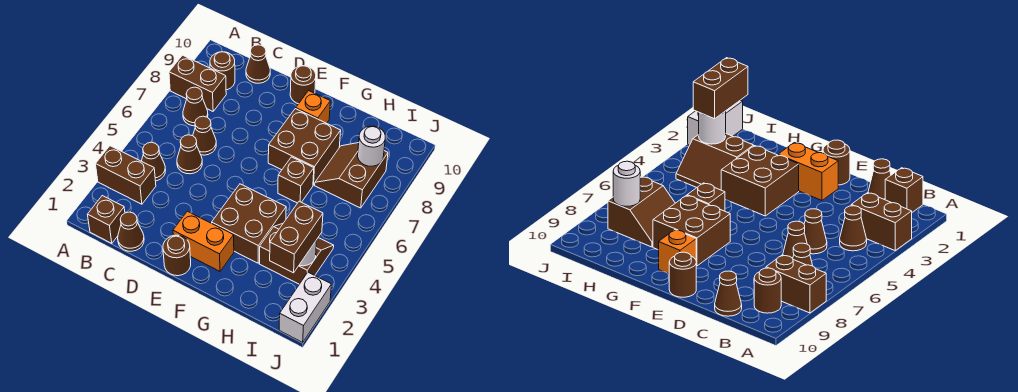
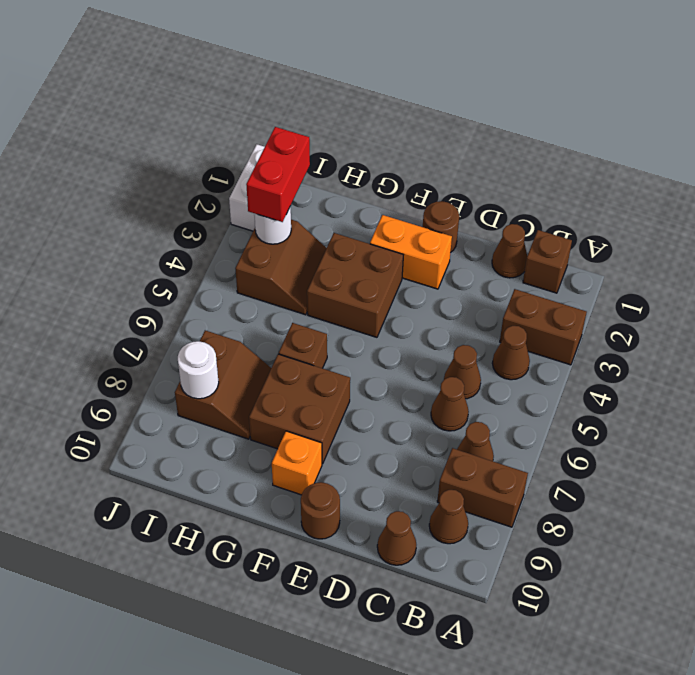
brown 1x1 round brick [210,52,235,90] -> brown 1x1 cone [429,490,468,544]
brown 2x2 slope [260,224,334,284] -> brown 2x2 slope turned to [235,220,327,315]
brown 1x2 brick [270,201,323,273] -> red 1x2 brick [246,127,310,222]

